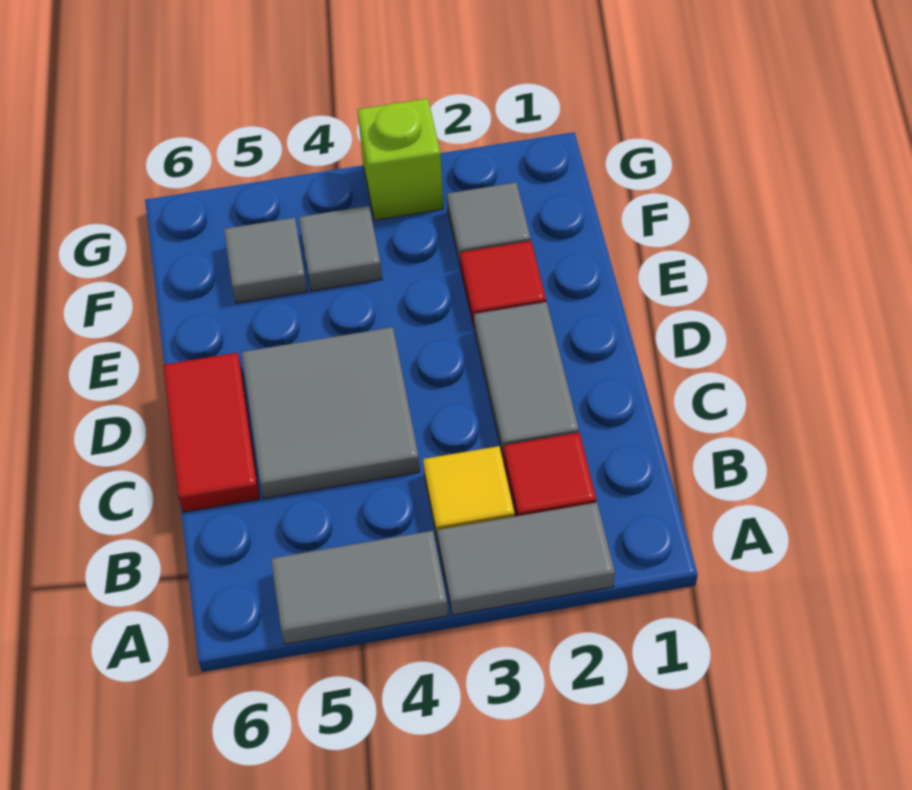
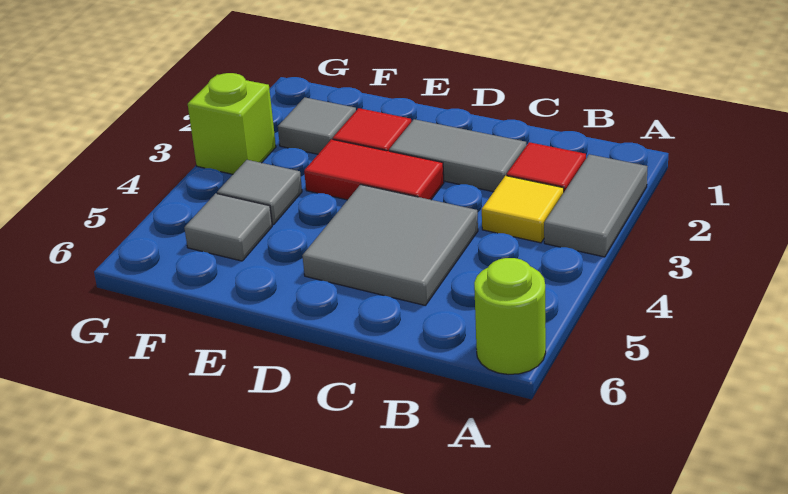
grey 1x2 tile [271,531,448,644] -> none
none -> lime 1x1 round brick [474,258,546,374]
red 1x2 tile [163,353,260,512] -> red 1x2 tile moved to [304,139,444,200]

